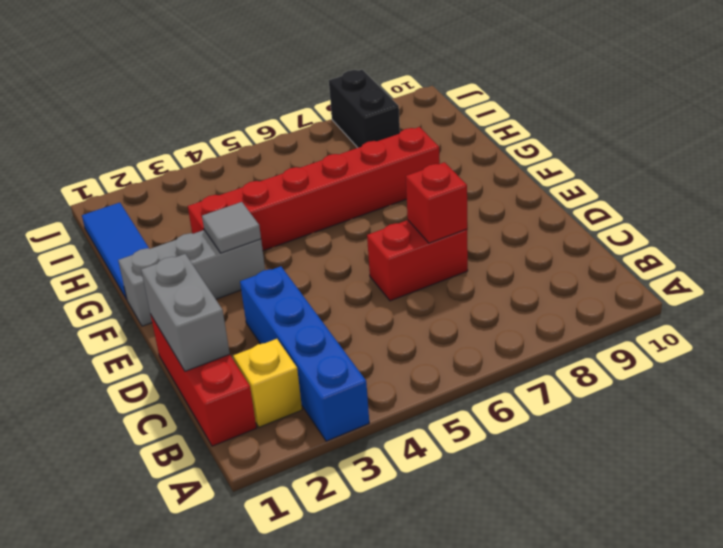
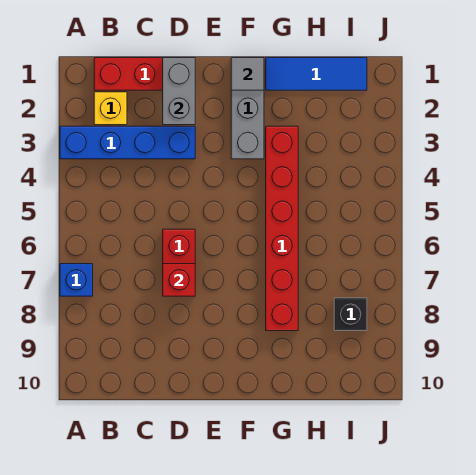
none -> blue 1x1 brick [60,264,93,296]
grey 1x2 brick [141,254,230,371] -> grey 1x2 brick turned to [163,58,195,125]
grey 1x1 tile [202,202,261,253] -> grey 1x1 tile moved to [231,58,264,90]
black 1x2 brick [329,70,400,148] -> black 1x1 brick [334,298,367,331]

